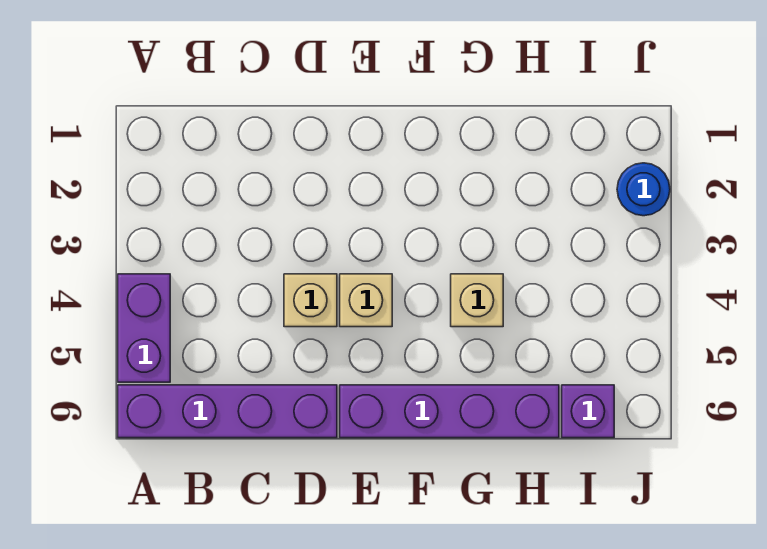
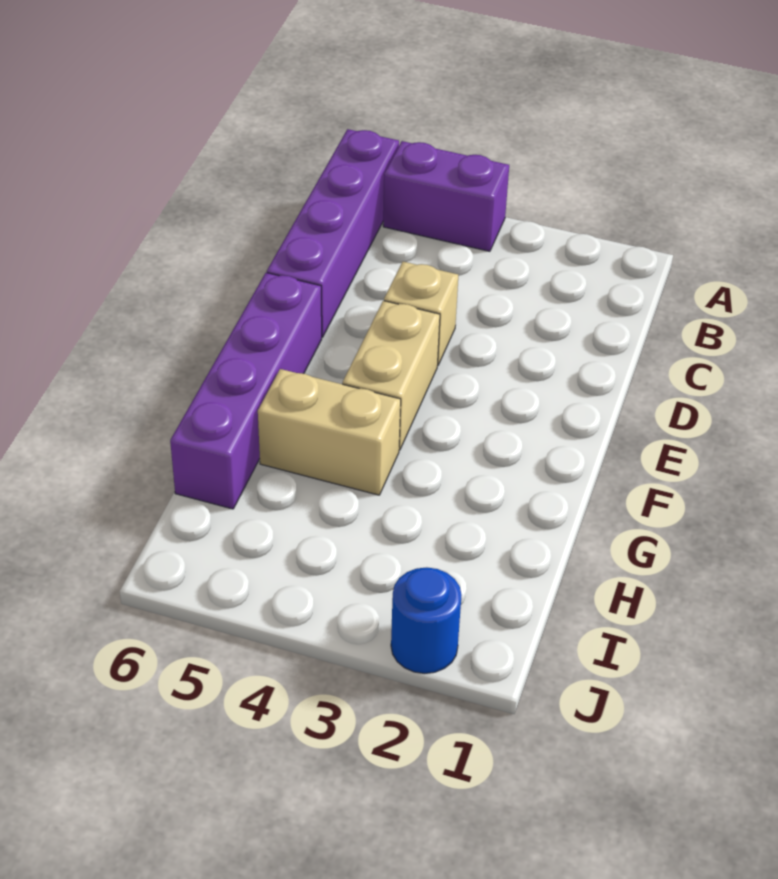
tan 1x1 brick [340,274,392,327] -> tan 1x2 brick [342,301,440,450]
tan 1x1 brick [451,274,503,327] -> tan 1x2 brick [258,369,401,495]
purple 1x1 brick [562,385,614,438] -> none

